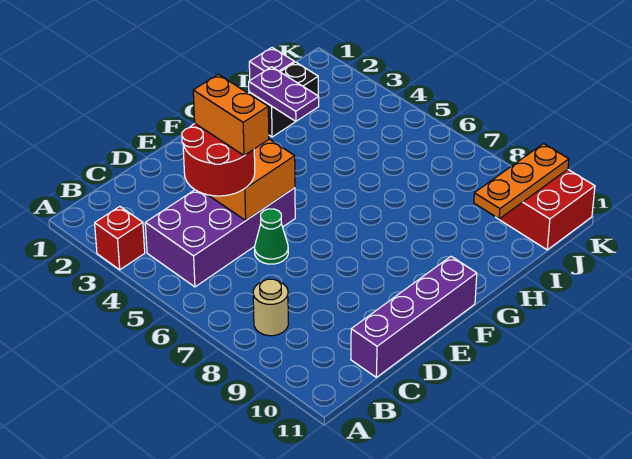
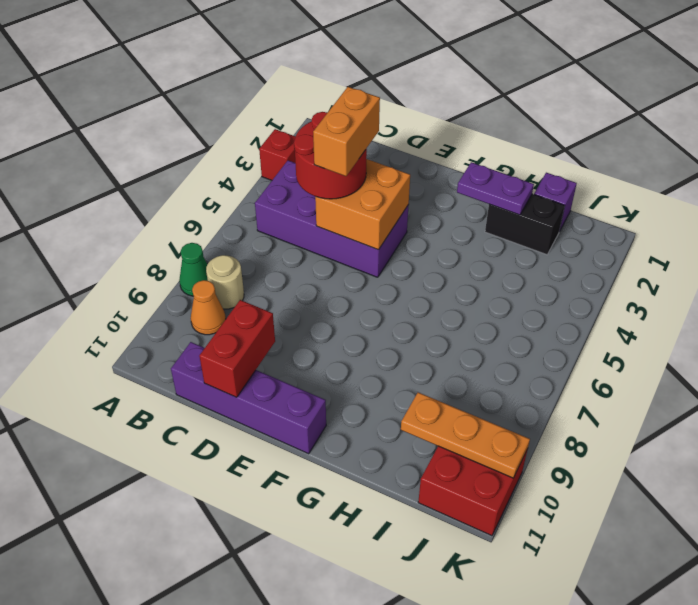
none -> orange 1x1 cone [191,280,226,335]
green 1x1 cone [255,209,288,264] -> green 1x1 cone moved to [179,243,208,296]
none -> red 1x2 brick [199,300,275,397]
purple 1x2 plate [249,67,319,121] -> purple 1x2 plate turned to [457,162,534,215]

